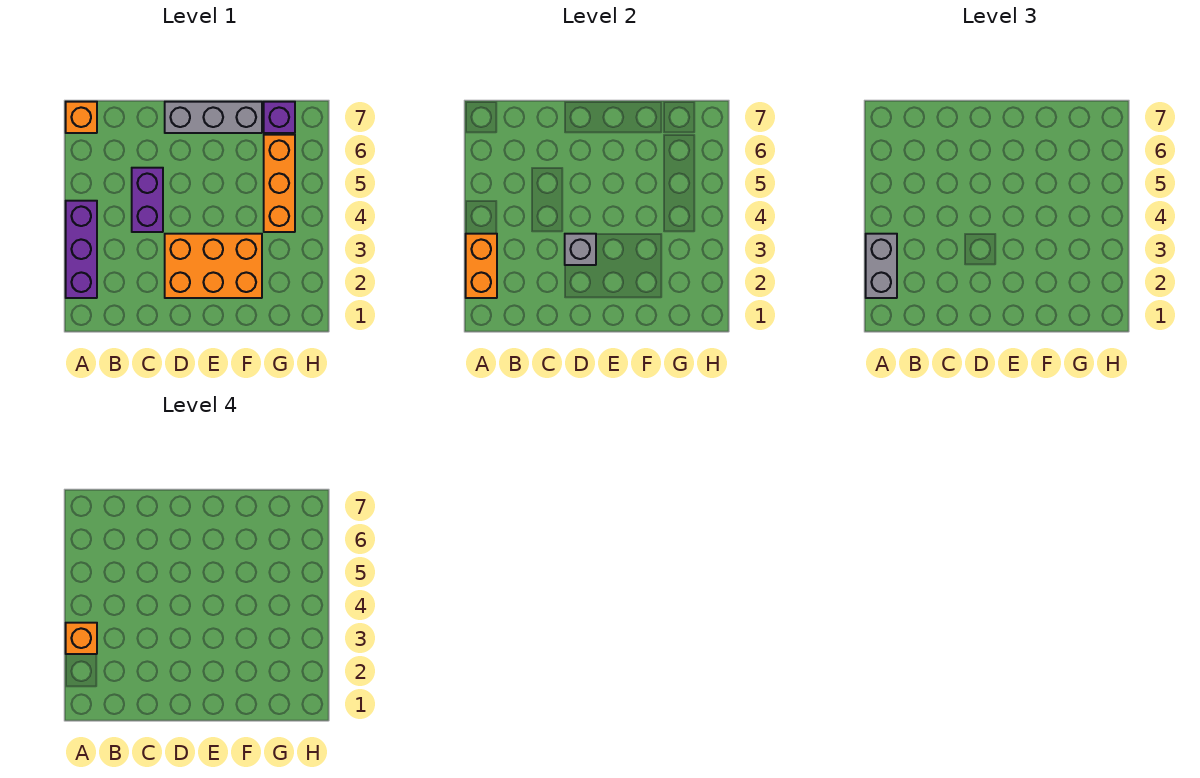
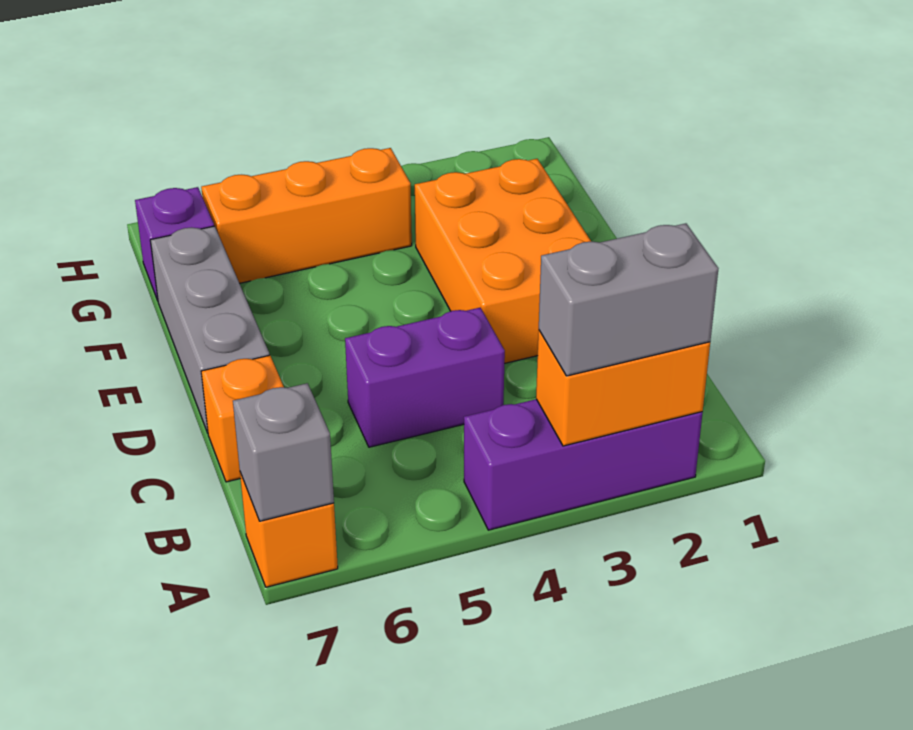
orange 1x1 brick [66,623,97,654] -> orange 1x1 brick moved to [201,355,284,482]
grey 1x1 brick [565,234,596,265] -> grey 1x1 brick moved to [233,383,334,521]

